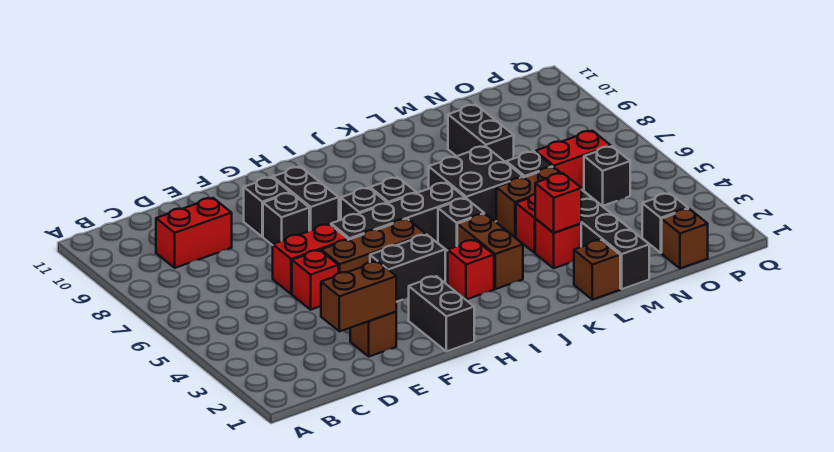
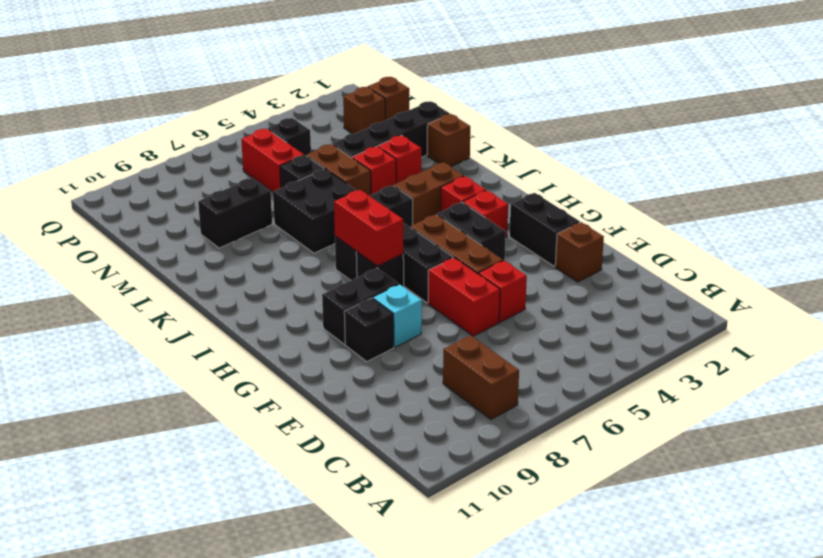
red 1x2 brick [156,198,232,268] -> red 1x2 brick moved to [334,190,403,266]
brown 1x2 brick [321,262,396,331] -> brown 1x2 brick moved to [443,335,519,419]
black 1x1 brick [263,193,309,245] -> cyan 1x1 brick [373,284,422,347]
black 1x2 brick [409,276,474,352] -> black 1x2 brick turned to [509,193,580,266]
red 1x1 brick [535,173,581,233] -> red 1x1 brick moved to [463,190,508,238]
black 1x1 brick [642,193,688,253] -> brown 1x1 brick [343,87,385,134]

